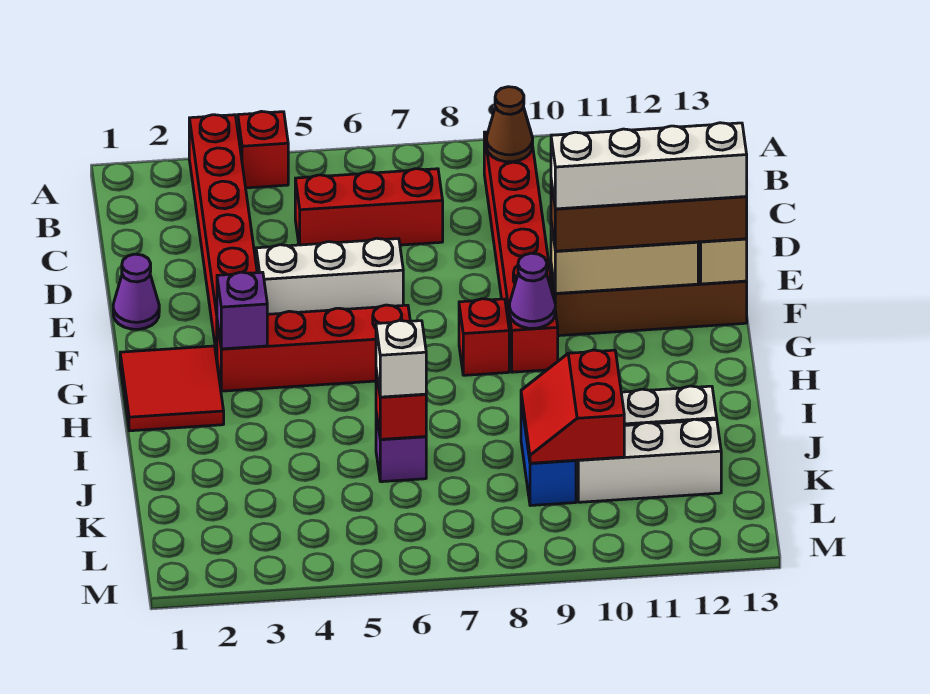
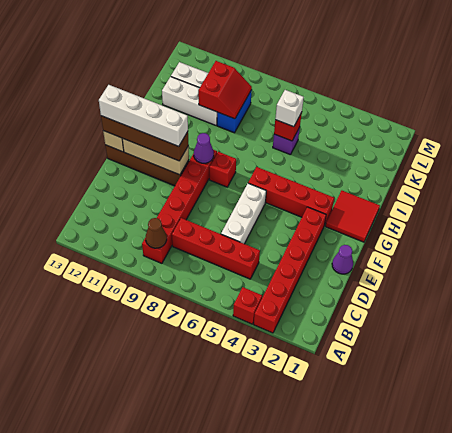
red 1x3 brick [295,169,443,245] -> red 1x4 brick [172,218,260,279]
white 1x3 brick [256,238,403,314] -> white 1x3 brick turned to [221,183,266,244]
purple 1x1 brick [217,272,267,349] -> none

